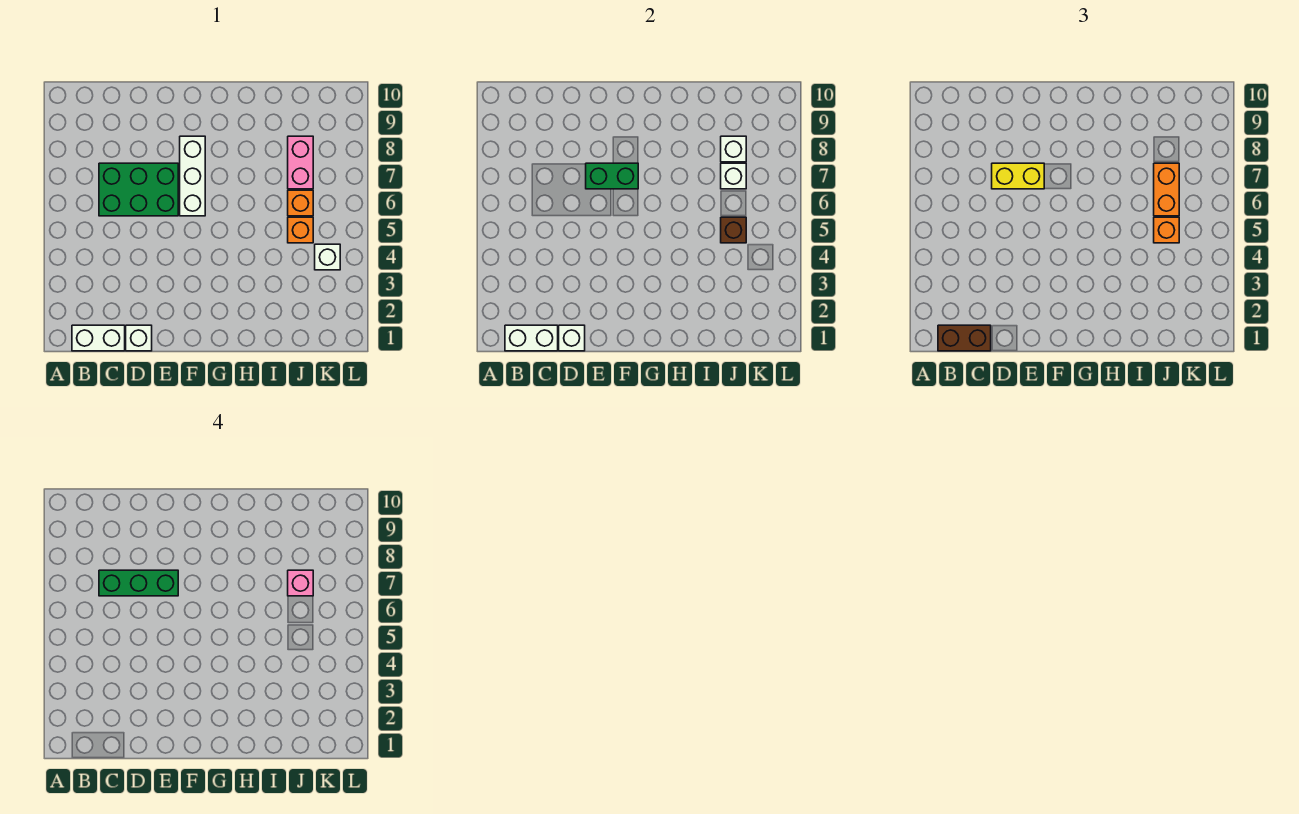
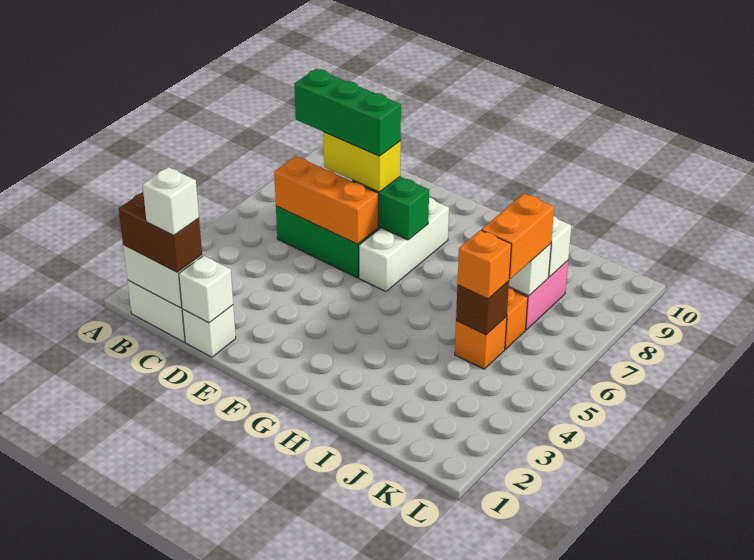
none -> orange 1x3 brick [274,156,378,244]
pink 1x1 brick [288,570,313,596] -> none
white 1x1 brick [315,244,340,270] -> white 1x1 brick moved to [143,167,199,235]

